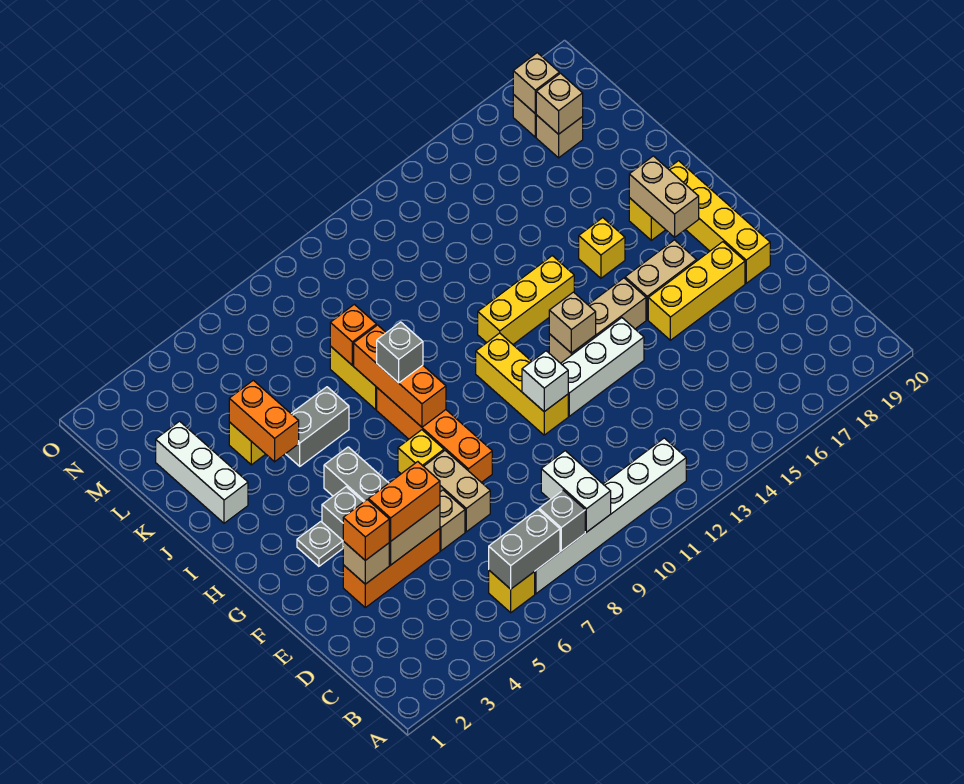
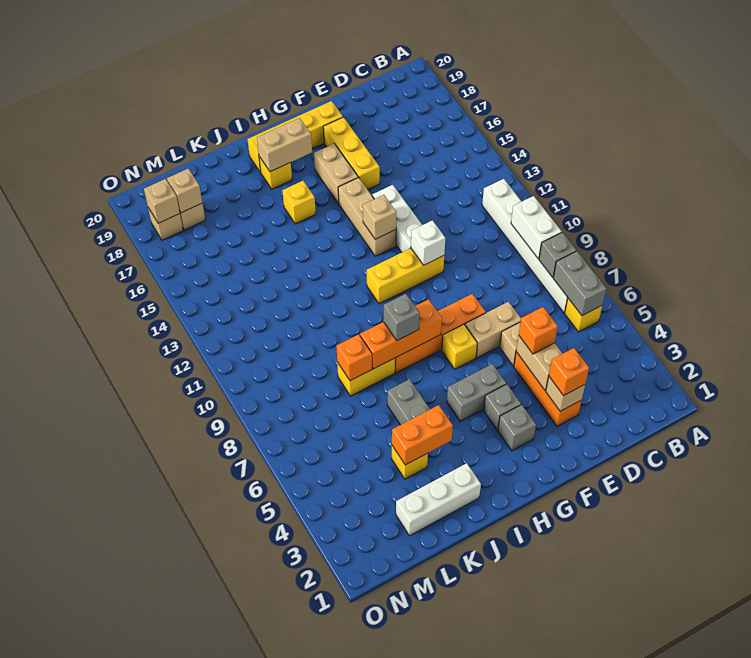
white 1x2 brick [541,451,611,532] -> white 1x2 brick turned to [511,196,562,259]
orange 1x2 brick [369,462,440,541] -> orange 1x1 brick [519,307,558,354]
grey 1x1 plate [297,522,343,566] -> grey 1x1 brick [498,405,536,451]
yellow 1x3 brick [478,256,574,344] -> none

